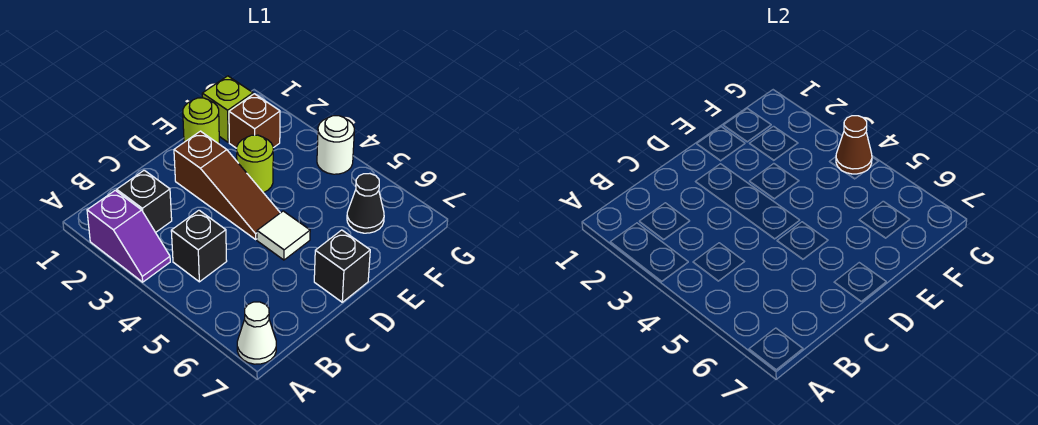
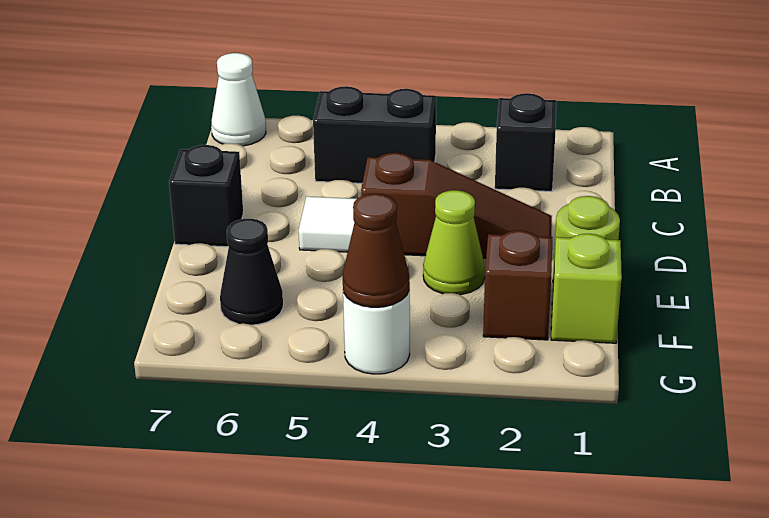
purple 1x2 slope [87,190,170,282] -> none
black 1x1 brick [171,210,227,282] -> black 1x2 brick [313,86,436,183]
brown 1x3 slope [174,131,280,239] -> brown 1x3 slope turned to [361,153,552,258]
lime 1x1 round brick [237,135,273,193] -> lime 1x1 cone [423,190,485,295]

